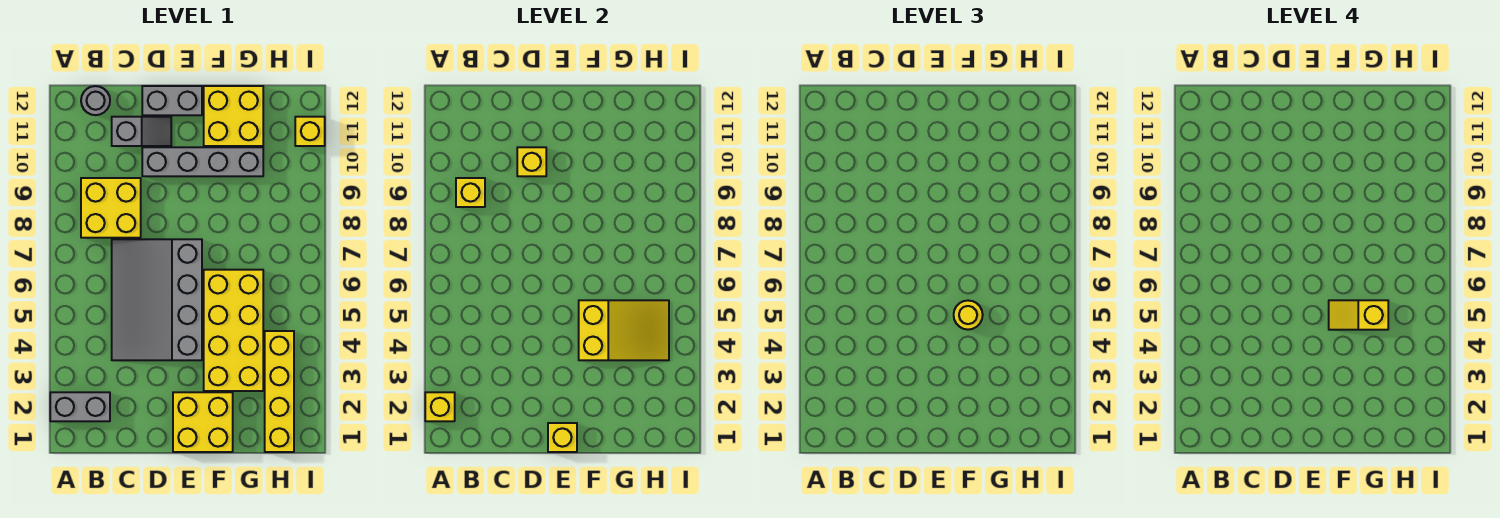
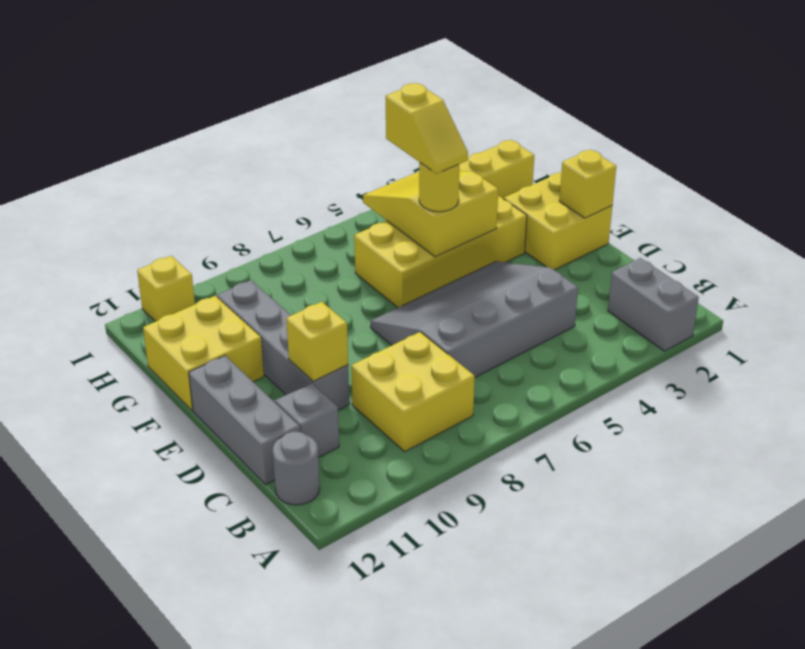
yellow 1x1 brick [425,392,455,421] -> none
yellow 1x1 brick [456,178,485,207] -> none
grey 3x4 slope [112,239,202,360] -> grey 3x4 slope turned to [371,261,578,377]
grey 1x2 brick [142,86,202,115] -> grey 1x3 brick [189,356,300,485]

